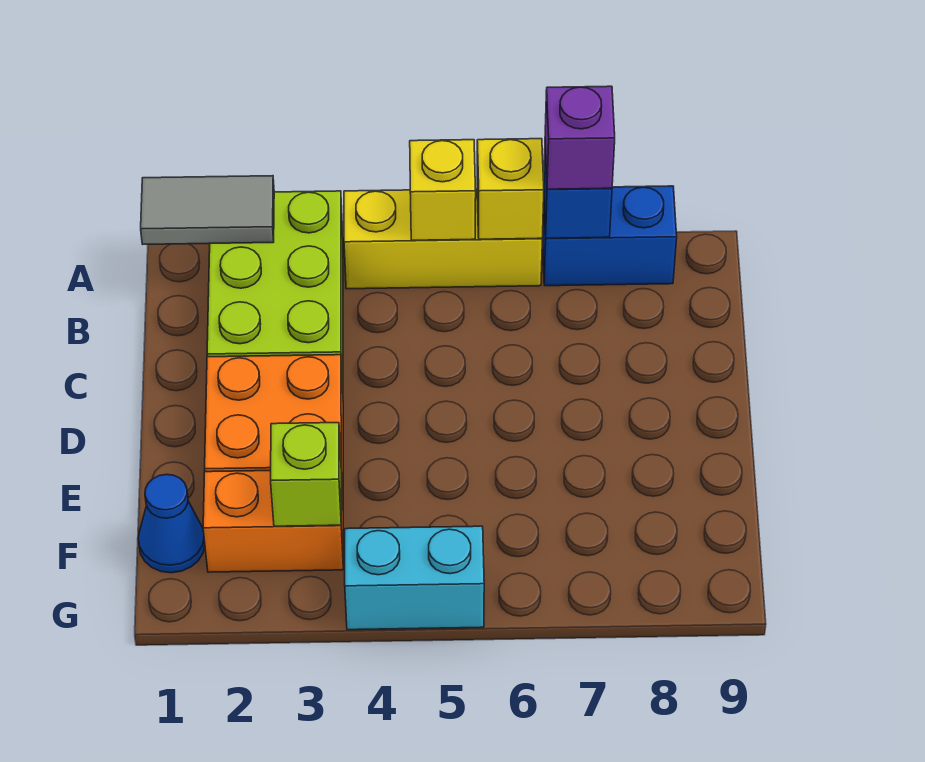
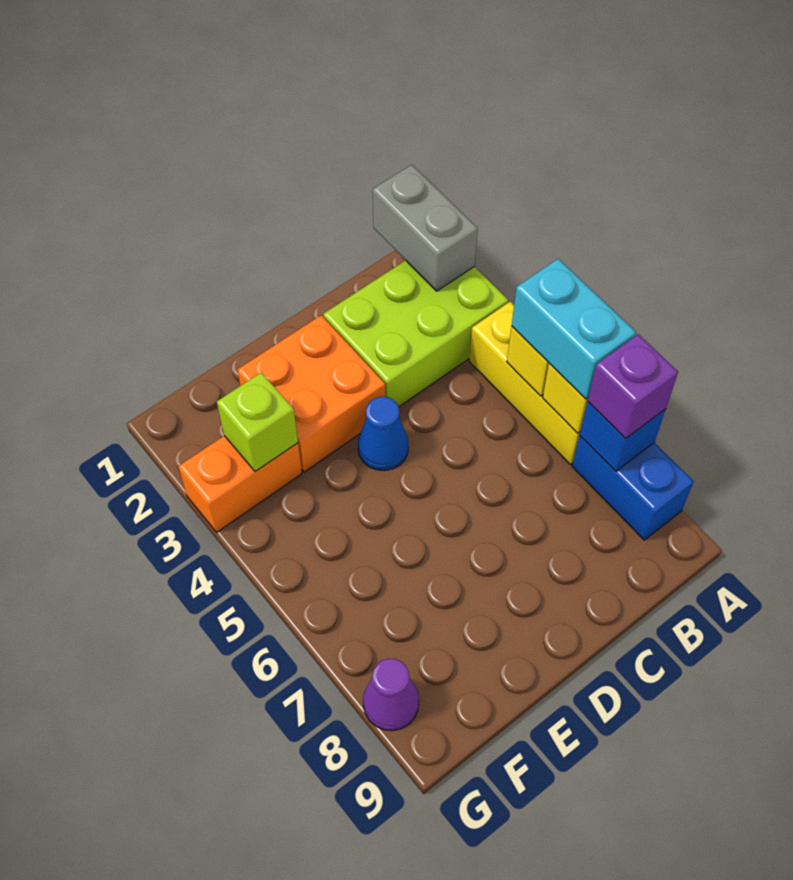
grey 1x2 tile [141,176,274,244] -> grey 1x2 brick [373,165,478,291]
blue 1x1 cone [138,474,205,573] -> blue 1x1 cone moved to [358,397,408,471]
orange 1x2 brick [203,471,343,572] -> orange 1x2 brick turned to [178,436,302,532]
cyan 1x2 brick [345,526,484,630] -> cyan 1x2 brick moved to [512,259,636,399]
none -> purple 1x1 cone [363,659,419,731]

